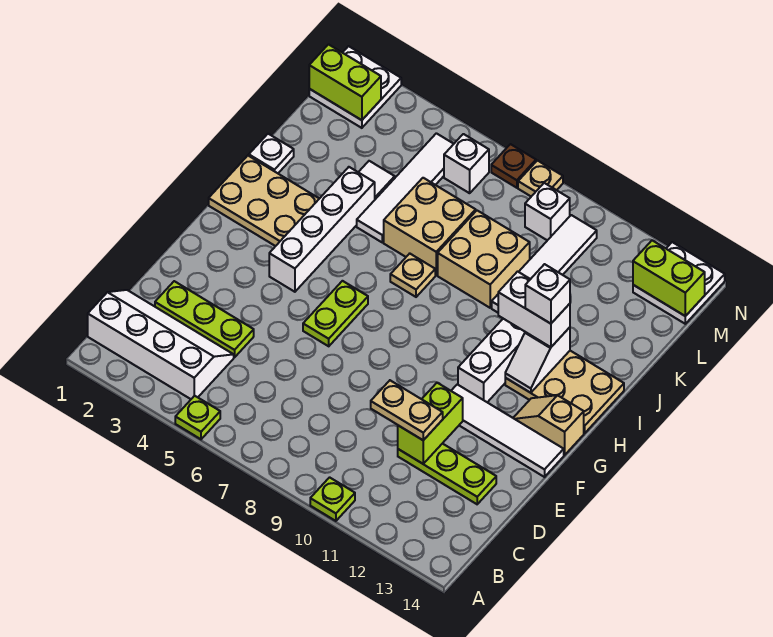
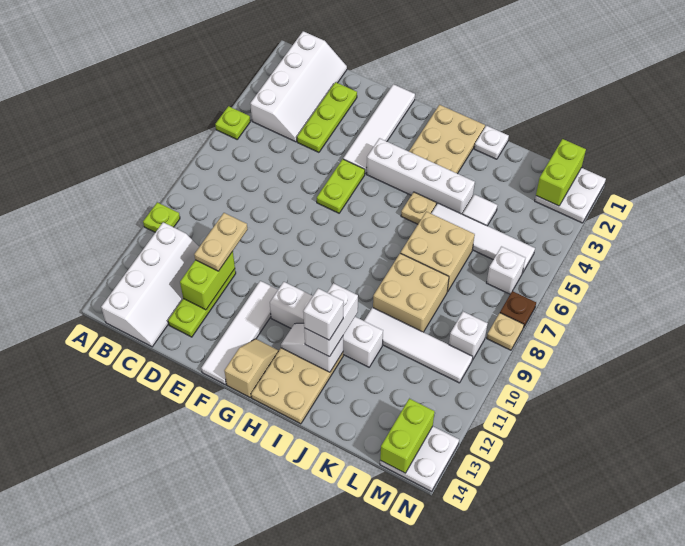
none -> white 2x4 slope [101,222,199,347]
lime 1x2 brick [398,383,463,464] -> lime 1x2 brick turned to [180,251,235,310]
none -> white 1x4 tile [343,84,415,174]
lime 1x2 plate [303,281,368,346] -> lime 1x2 plate turned to [317,159,365,213]
tan 1x1 plate [390,254,435,297] -> tan 1x1 plate moved to [401,192,436,224]

